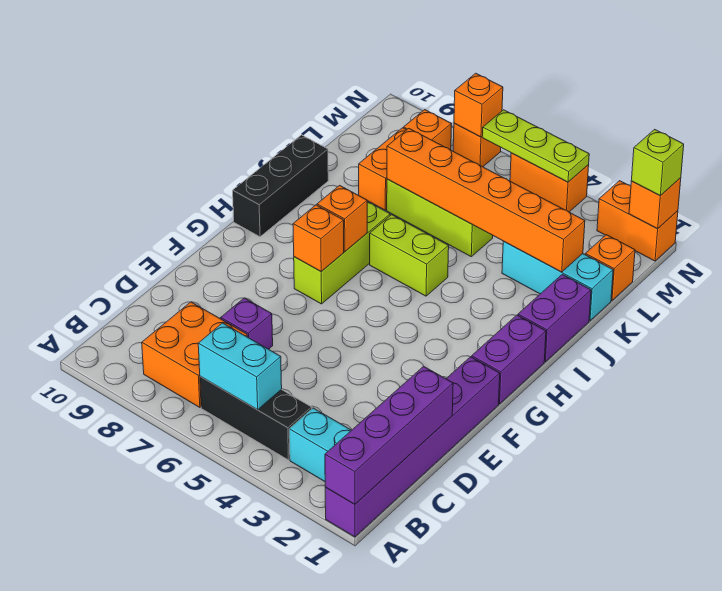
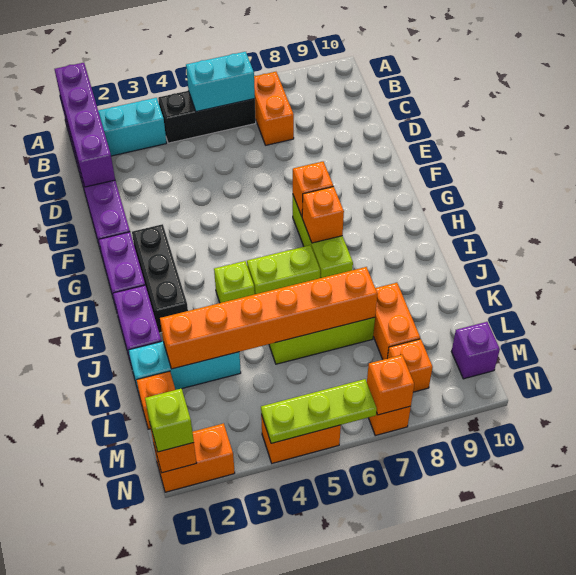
orange 2x2 brick [142,302,247,407] -> orange 1x2 brick [254,72,294,145]
purple 1x1 brick [221,298,273,349] -> purple 1x1 brick moved to [451,322,500,379]
black 1x3 brick [233,135,328,237] -> black 1x3 brick moved to [132,224,188,333]
none -> lime 1x1 brick [214,261,255,303]

